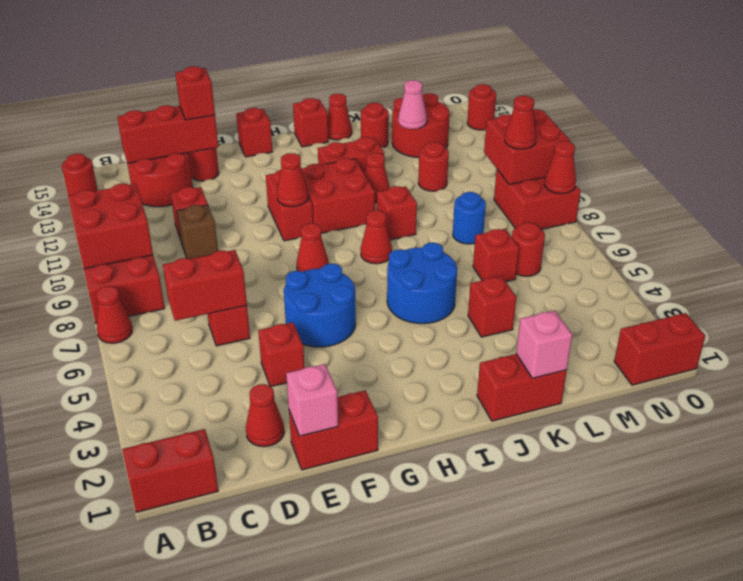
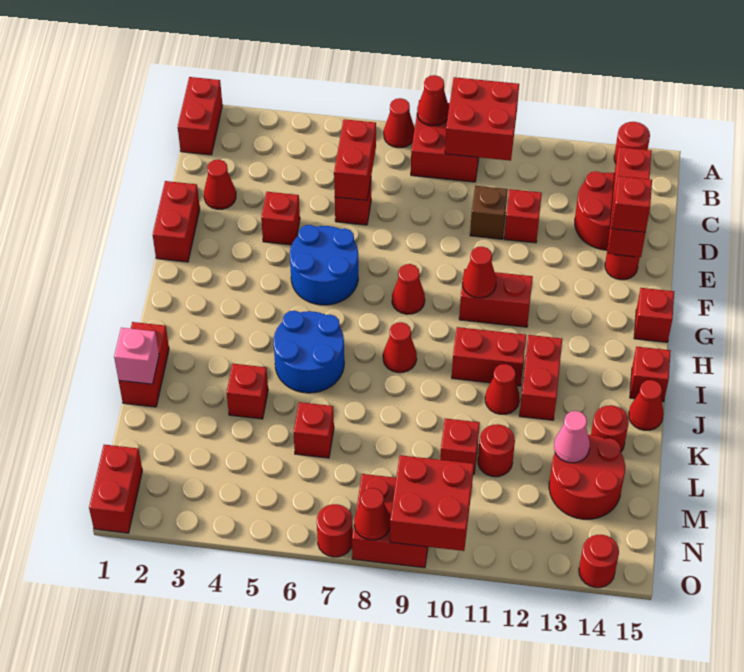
pink 1x1 brick [286,364,338,436] -> none
red 2x2 brick [302,158,375,233] -> red 1x2 brick [452,327,526,386]
red 1x1 brick [377,186,417,240] -> red 1x1 brick moved to [440,418,480,474]
blue 1x1 round brick [453,192,486,244] -> none
red 1x1 round brick [512,223,545,276] -> red 1x1 round brick moved to [317,504,353,557]
red 1x1 cone [505,96,536,149] -> red 1x1 cone moved to [417,75,449,126]

